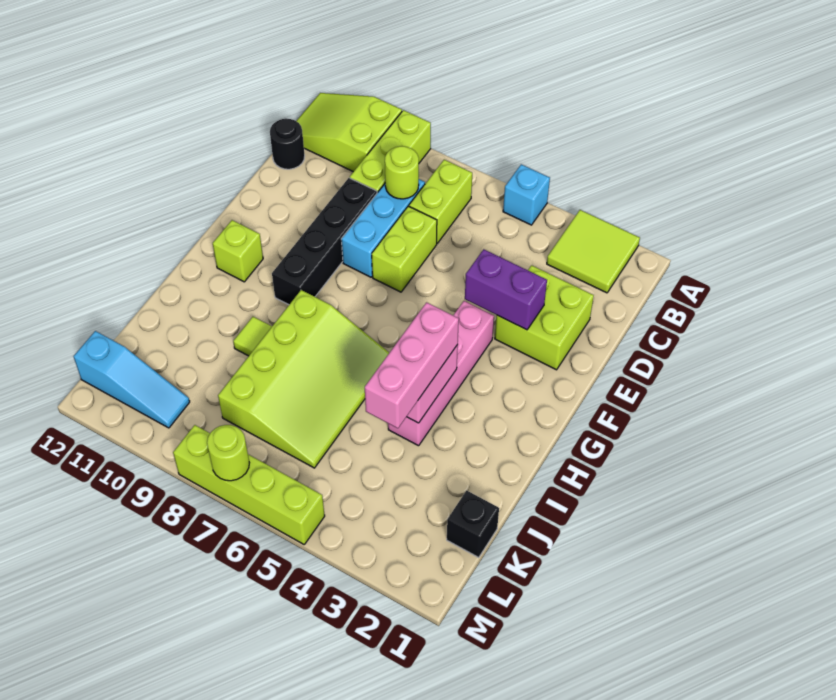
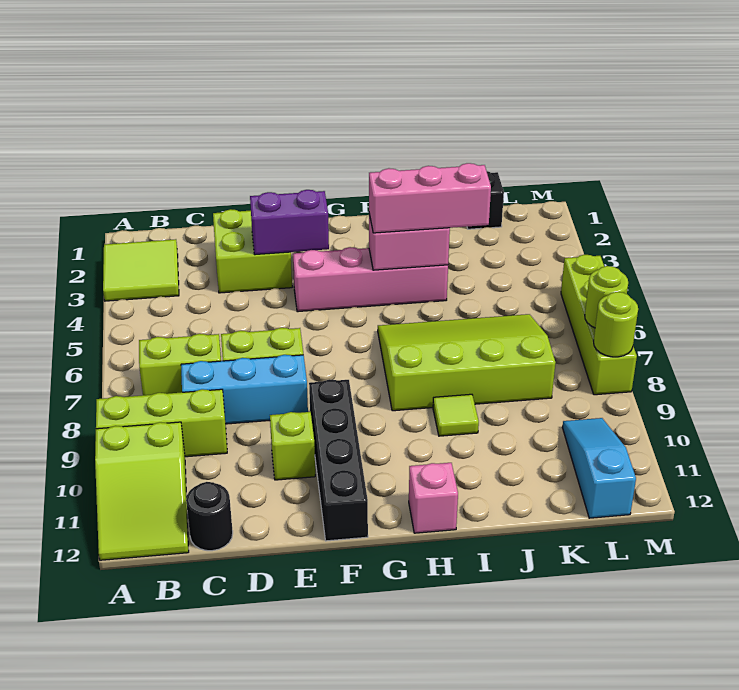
cyan 1x1 brick [503,164,550,225] -> none
lime 1x1 round brick [385,146,419,199] -> lime 1x1 round brick moved to [594,292,638,357]
black 1x4 brick [272,178,377,305] -> black 1x4 brick turned to [309,379,368,541]
purple 1x2 brick [465,249,547,330] -> purple 1x2 brick turned to [250,190,329,255]
lime 1x1 brick [213,220,263,282] -> lime 1x1 brick moved to [270,412,315,480]
none -> pink 1x1 brick [409,463,458,533]

